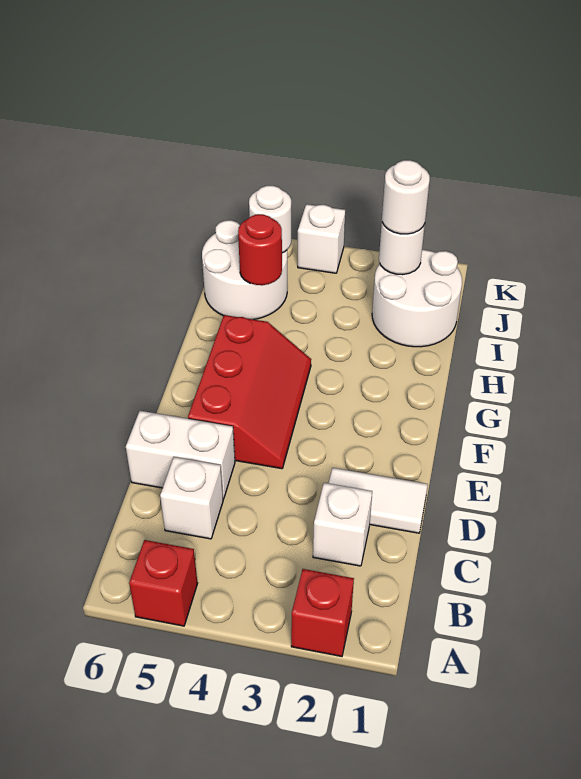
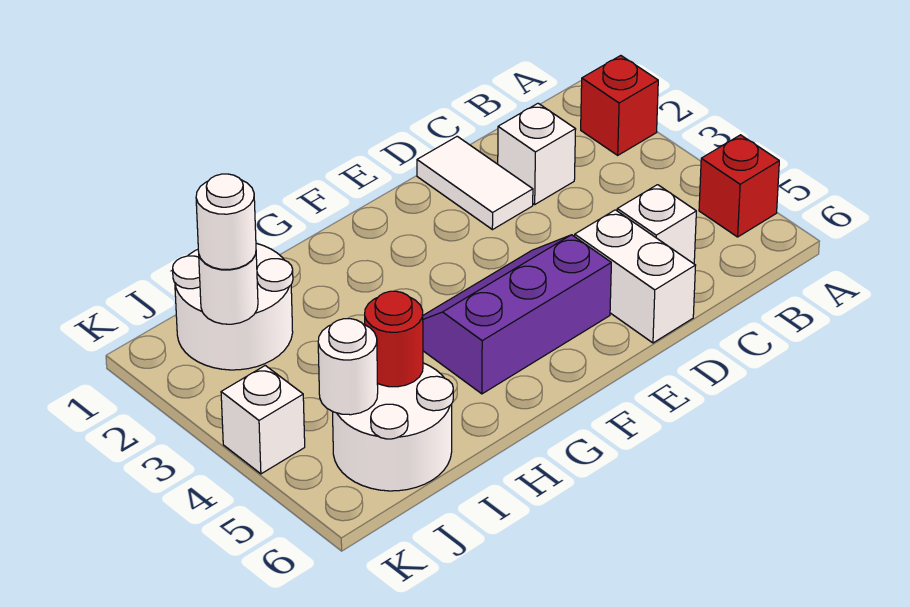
red 2x3 slope [188,315,311,469] -> purple 2x3 slope [423,235,611,394]

